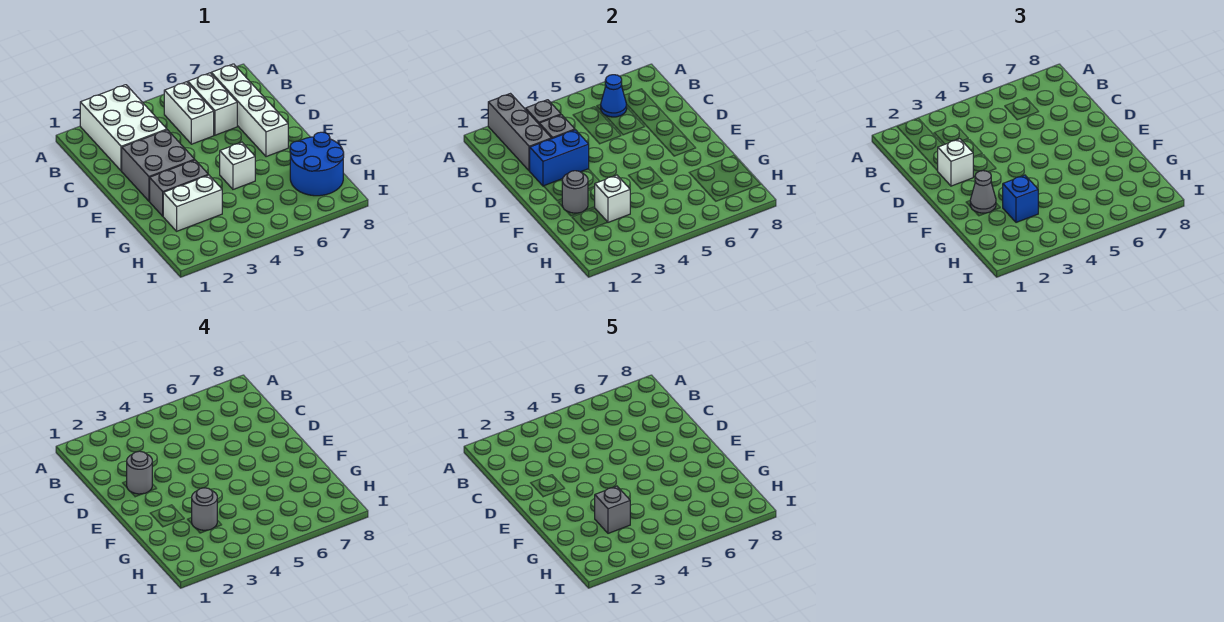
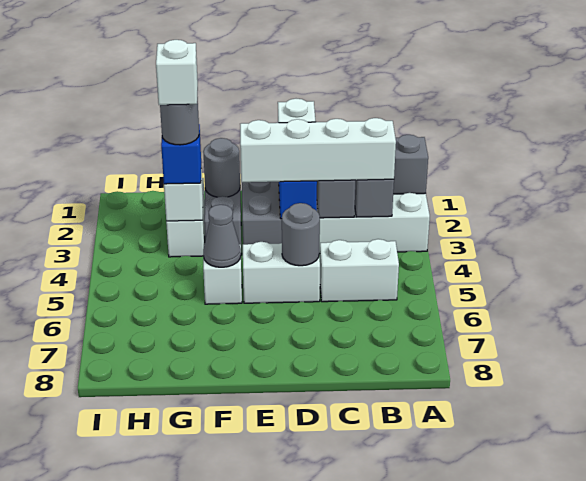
white 1x2 brick [188,73,237,135] -> white 1x2 brick moved to [243,242,320,303]
blue 1x1 cone [601,75,627,117] -> none
white 1x4 brick [211,64,288,157] -> white 1x4 brick moved to [240,118,396,182]
grey 1x1 round brick [127,451,152,494] -> grey 1x1 round brick moved to [282,203,320,266]
grey 1x1 cone [970,171,996,213] -> grey 1x1 cone moved to [203,205,241,267]
grey 1x1 brick [595,486,630,533] -> white 1x1 brick [156,40,198,105]
blue 2x2 round brick [290,132,344,196] -> none

